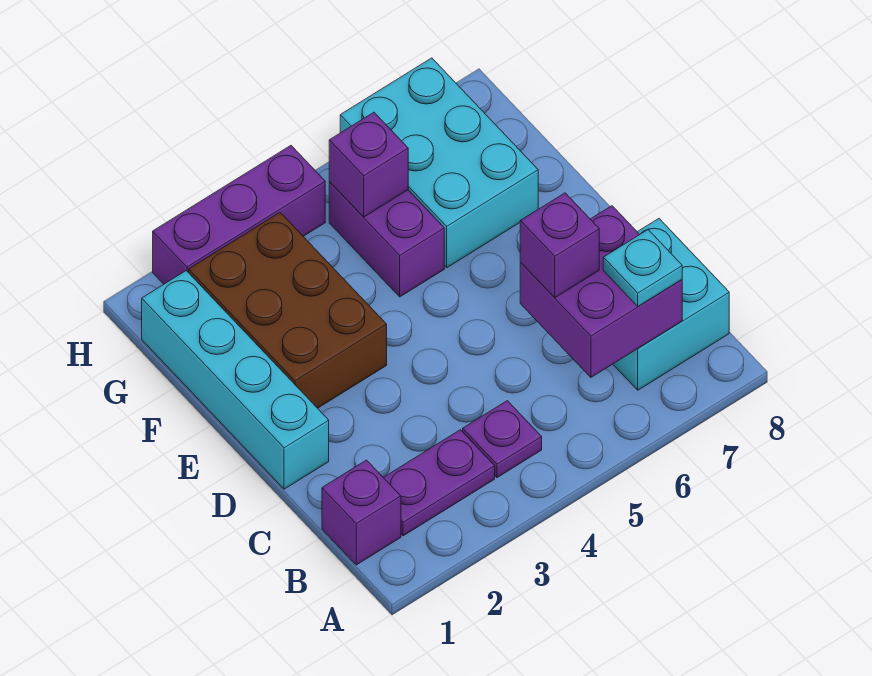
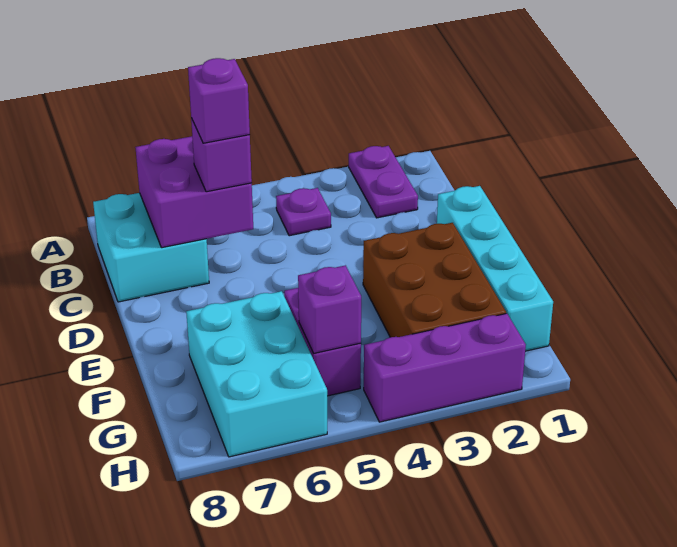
purple 1x1 brick [322,460,401,565] -> purple 1x1 brick moved to [188,58,250,143]
purple 1x2 plate [383,430,495,536] -> purple 1x2 plate turned to [349,146,418,218]
cyan 1x1 plate [603,230,682,306] -> none

